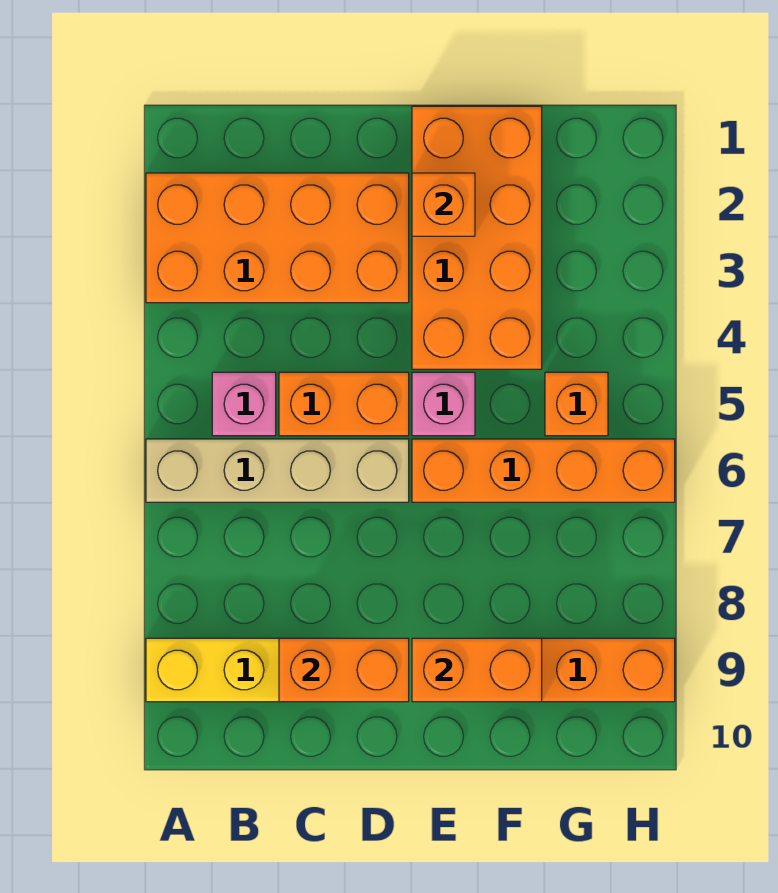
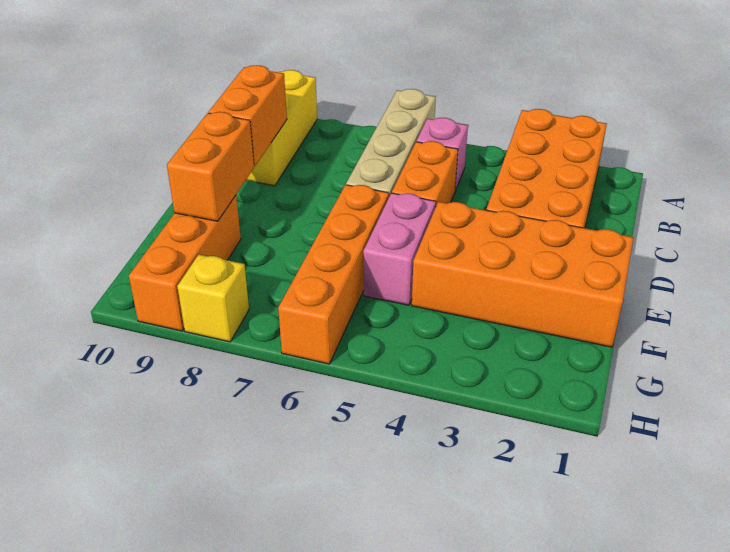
orange 1x1 brick [412,173,475,236] -> none
pink 1x1 brick [412,372,475,436] -> pink 1x2 brick [363,193,436,305]
orange 1x1 brick [545,372,608,436] -> none
none -> yellow 1x1 brick [177,255,249,342]

